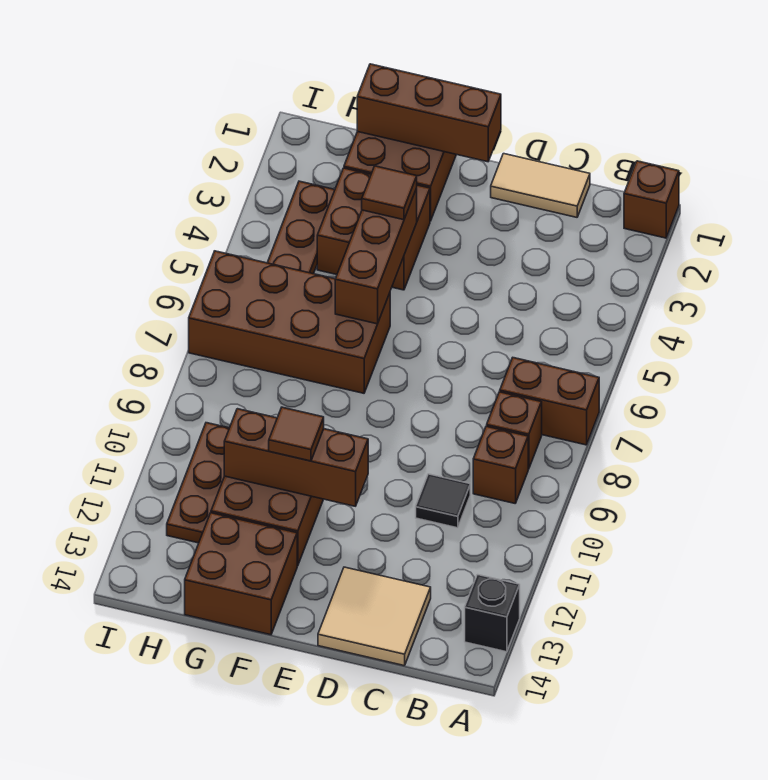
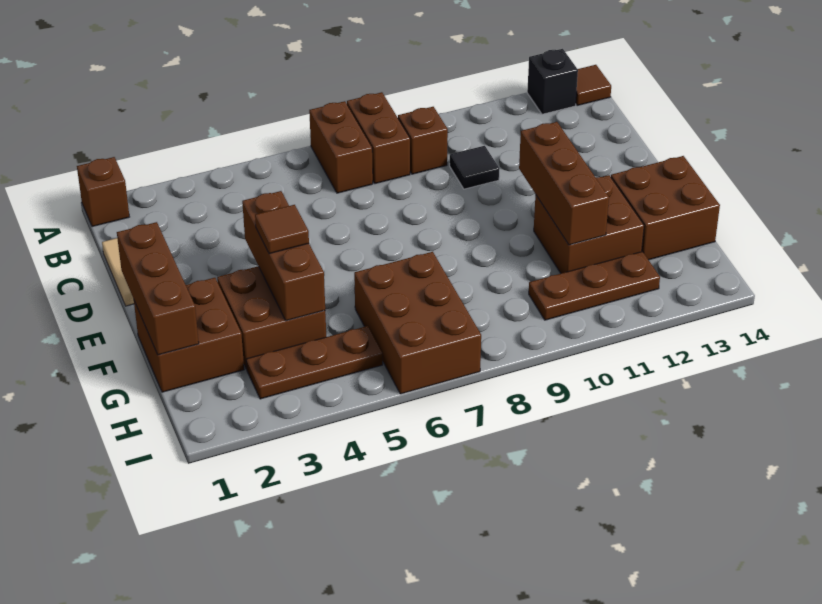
brown 1x1 brick [487,392,542,469] -> brown 1x2 brick [347,92,410,184]
tan 2x2 tile [318,567,431,666] -> none
brown 1x3 brick [335,188,417,324] -> brown 1x3 brick turned to [242,191,325,321]
brown 2x4 brick [189,251,390,393] -> brown 2x3 brick [354,252,481,394]
brown 1x1 tile [269,407,324,461] -> brown 1x1 tile moved to [576,65,611,105]

